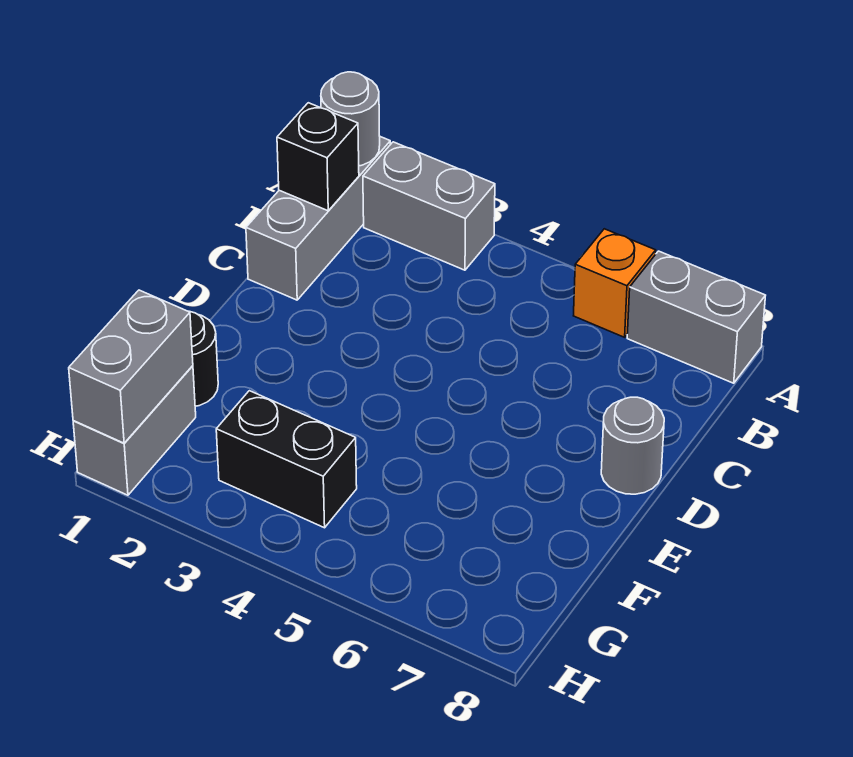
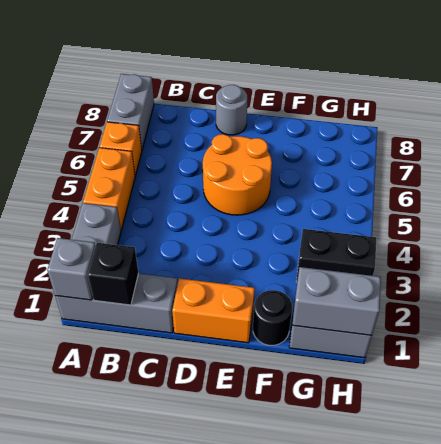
grey 1x1 round brick [321,72,380,166] -> grey 1x1 brick [47,238,96,300]
none -> orange 1x2 brick [83,148,135,230]
none -> orange 1x2 brick [172,278,255,343]
none -> orange 2x2 round brick [203,134,272,215]
black 1x2 brick [216,391,357,528] -> black 1x2 brick turned to [296,229,376,282]

